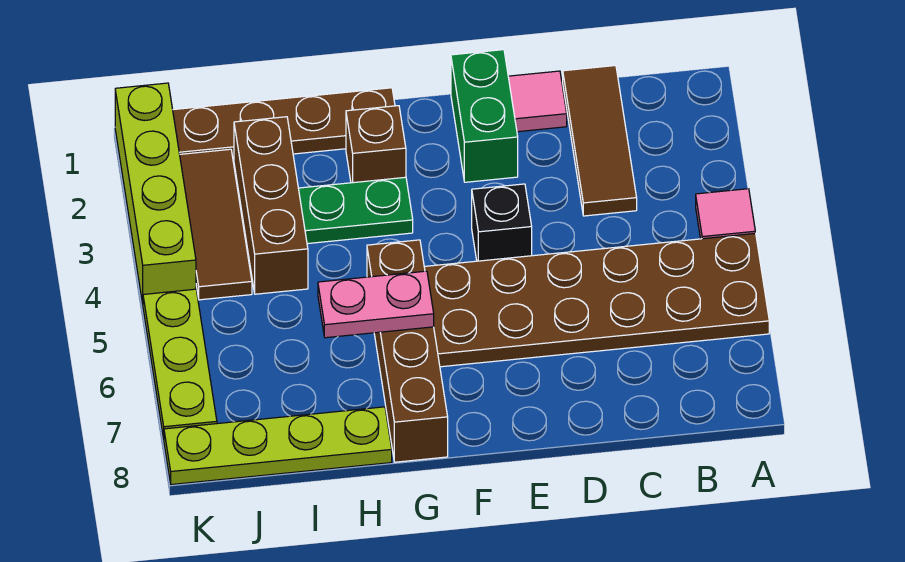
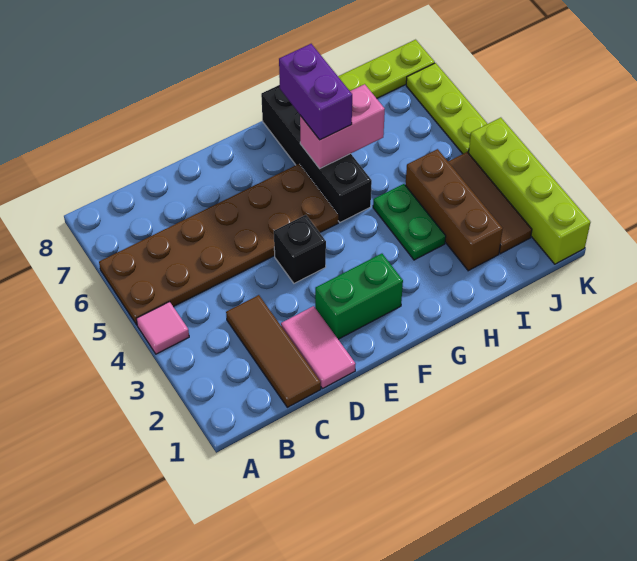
pink 1x1 tile [508,71,567,132] -> pink 1x2 tile [281,306,356,389]
green 1x2 brick [451,50,518,182] -> green 1x2 brick turned to [315,254,403,339]
brown 1x4 plate [173,88,395,160] -> none
brown 1x1 brick [346,106,406,183] -> none
green 1x2 plate [298,177,413,244] -> green 1x2 plate turned to [373,184,446,260]
brown 1x4 brick [367,240,448,462] -> black 1x4 brick [261,85,372,222]
pink 1x2 plate [318,271,434,338] -> pink 1x2 brick [300,84,385,169]
none -> purple 1x2 brick [279,44,352,140]

